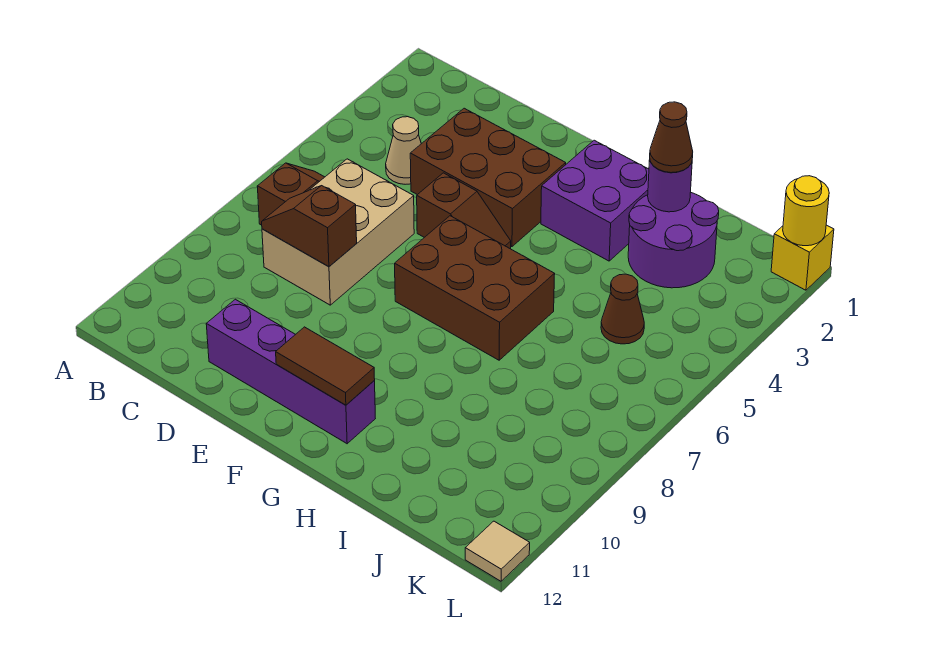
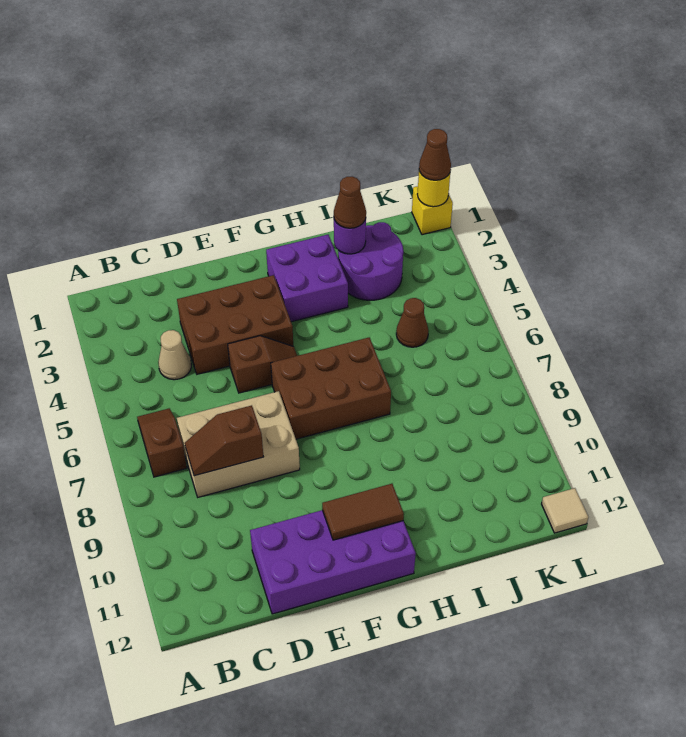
tan 2x3 brick [262,159,414,305] -> tan 2x3 brick turned to [177,391,300,497]
purple 1x4 brick [206,299,375,444] -> purple 2x4 brick [250,510,416,614]
none -> brown 1x1 cone [419,129,451,180]

